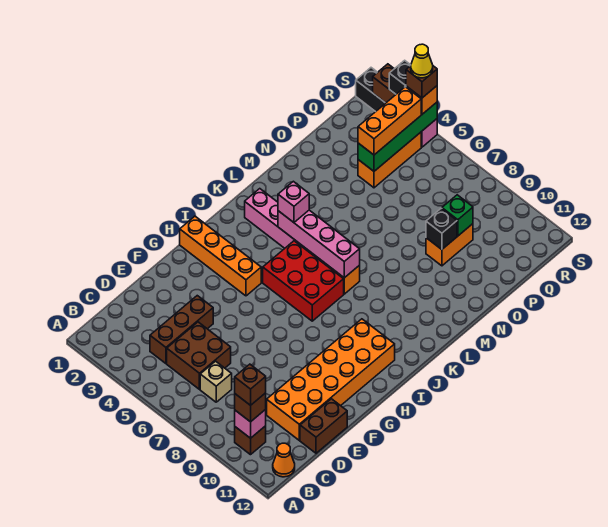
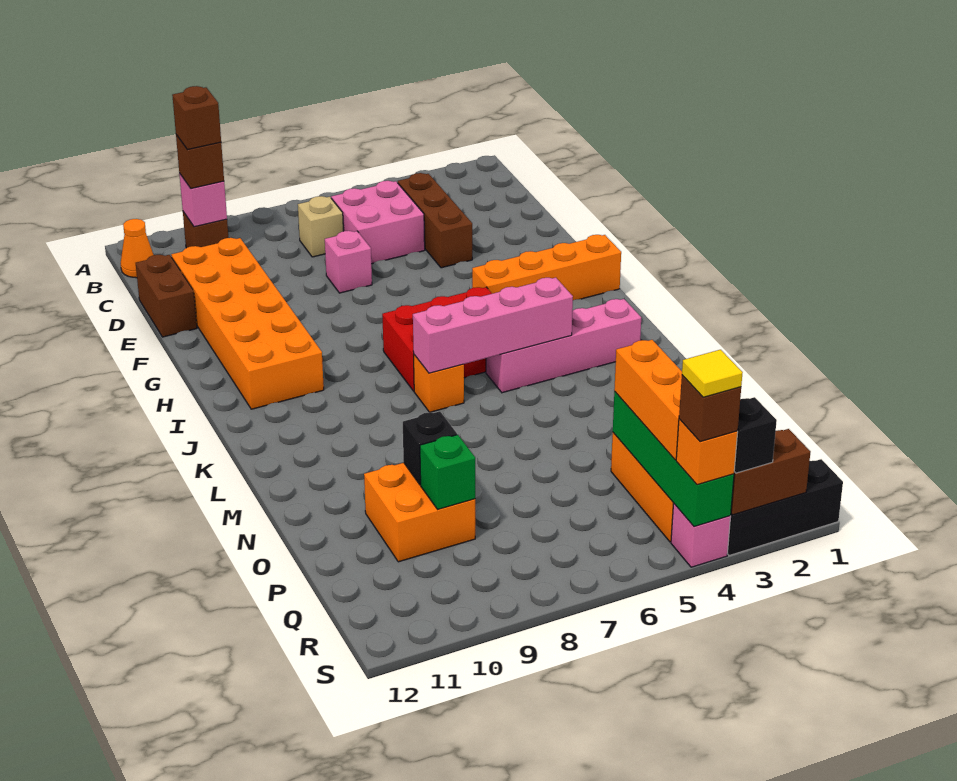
brown 2x2 brick [167,322,231,389] -> pink 2x2 brick [331,181,425,264]
pink 1x1 brick [278,181,309,222] -> pink 1x1 brick moved to [325,231,372,293]
orange 1x2 brick [426,224,473,266] -> orange 2x2 brick [364,463,475,562]
yellow 1x1 cone [411,44,433,78] -> yellow 1x1 tile [682,350,743,397]

